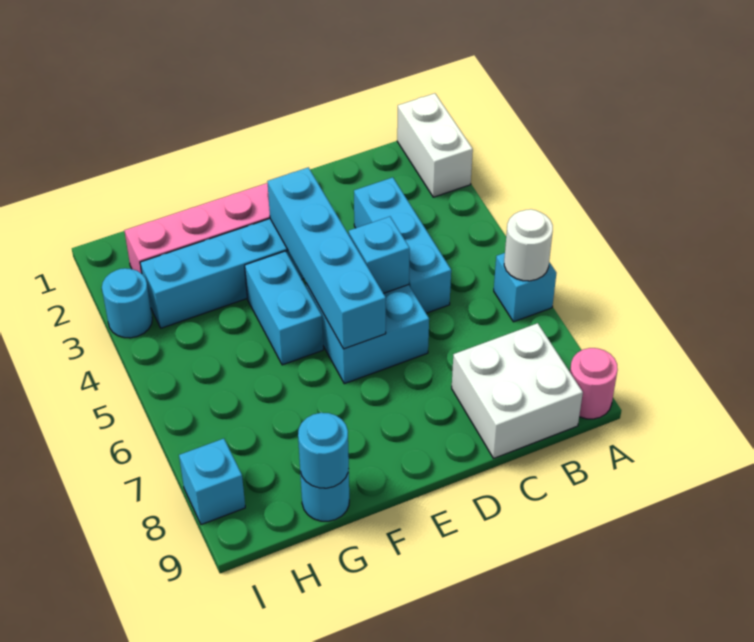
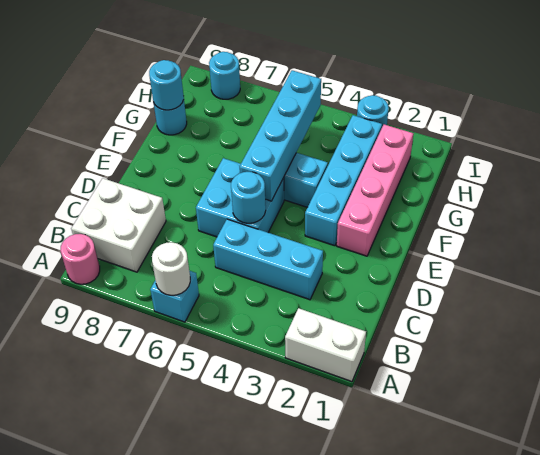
cyan 1x1 brick [349,217,410,293] -> cyan 1x1 round brick [231,172,266,223]
cyan 1x4 brick [267,167,386,349] -> cyan 1x4 brick turned to [240,70,321,201]
cyan 1x1 brick [179,439,245,525] -> cyan 1x1 round brick [209,52,240,99]

